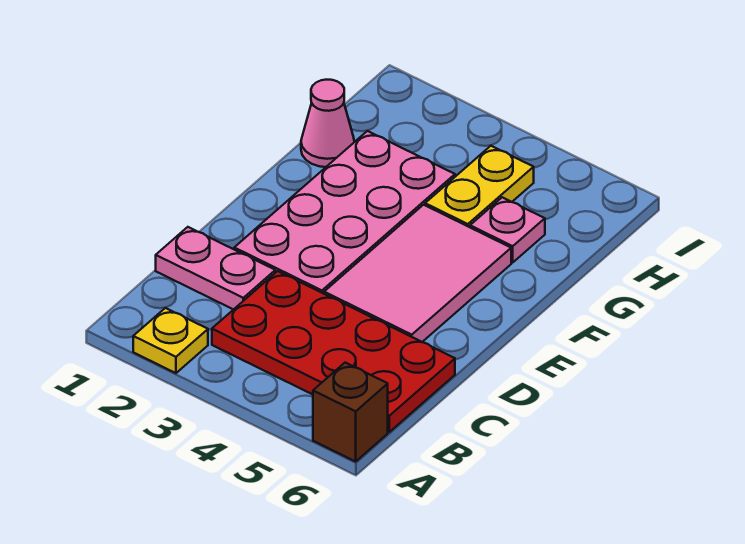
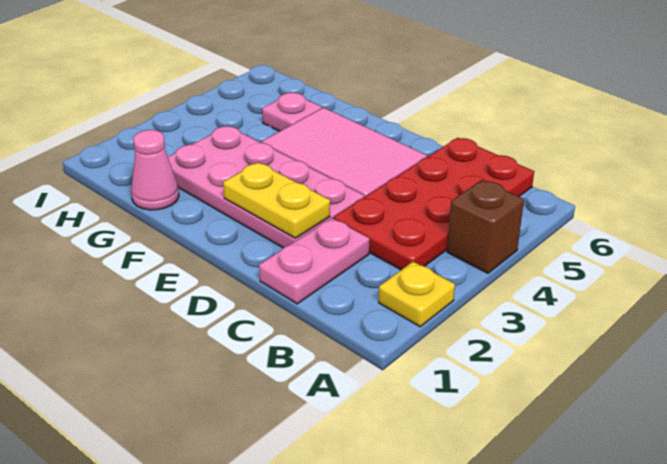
brown 1x1 brick [313,363,388,462] -> brown 1x1 brick moved to [447,180,524,273]
yellow 1x2 plate [425,146,534,227] -> yellow 1x2 plate moved to [223,162,330,238]

